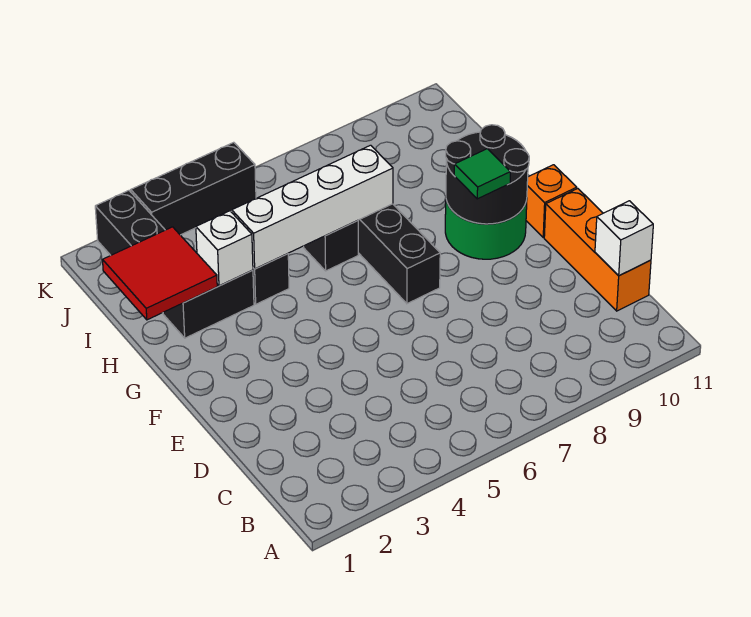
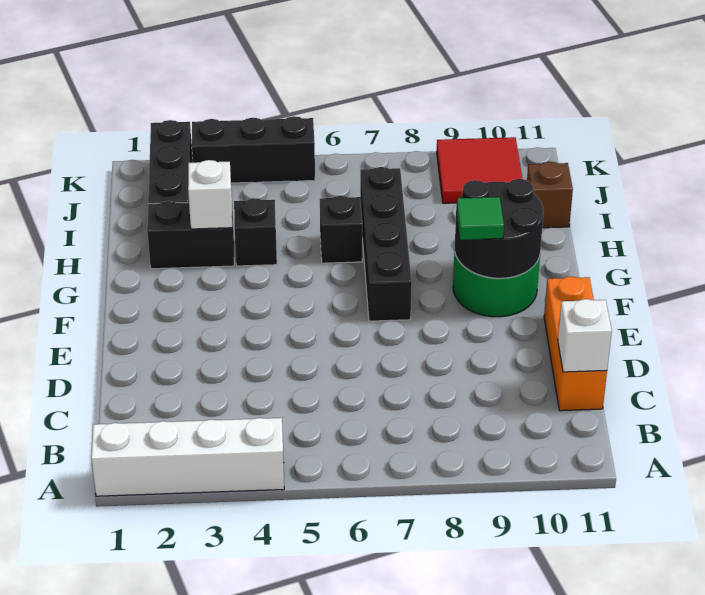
orange 1x1 brick [526,165,577,237] -> none
red 2x2 tile [103,227,217,320] -> red 2x2 tile moved to [437,137,522,203]
white 1x4 brick [232,145,393,269] -> white 1x4 brick moved to [91,418,284,496]
none -> brown 1x1 brick [527,162,573,228]

